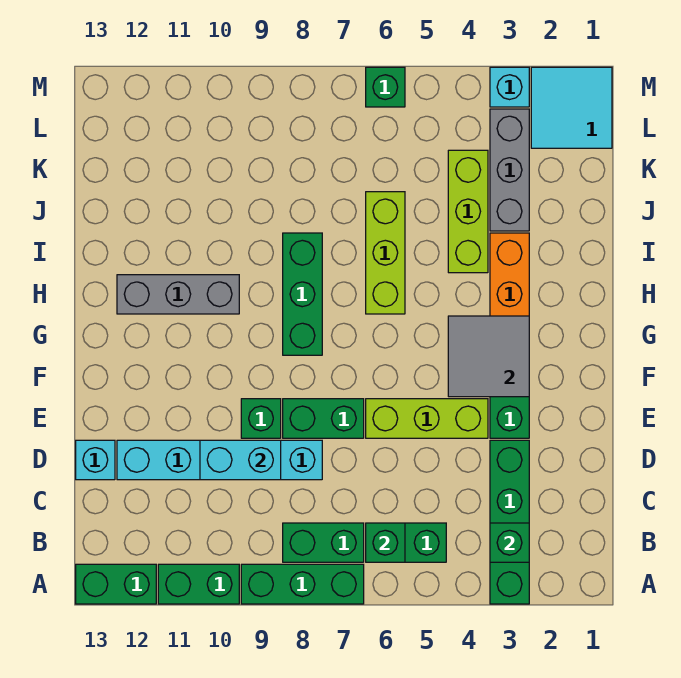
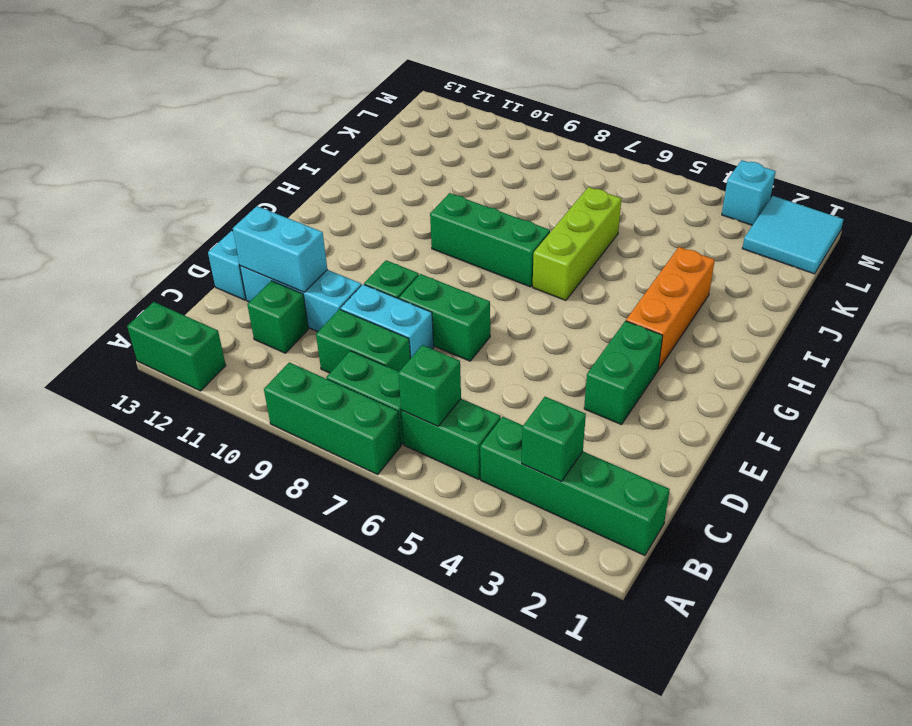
green 1x4 brick [490,440,529,604] -> green 1x4 brick turned to [480,417,670,556]
green 1x2 brick [158,564,239,604] -> green 1x2 brick moved to [316,309,410,373]
cyan 1x2 brick [200,440,281,480] -> cyan 1x2 brick moved to [233,206,327,292]
lime 1x3 brick [366,399,488,438] -> none
grey 2x2 tile [448,316,529,397] -> none
green 1x3 brick [283,233,322,355] -> green 1x3 brick turned to [430,193,550,287]
grey 1x3 brick [117,275,239,314] -> none
lime 1x3 brick [448,150,488,273] -> none
grey 1x3 brick [490,109,529,231] -> none
green 1x1 brick [366,67,405,107] -> green 1x1 brick moved to [247,281,308,353]

